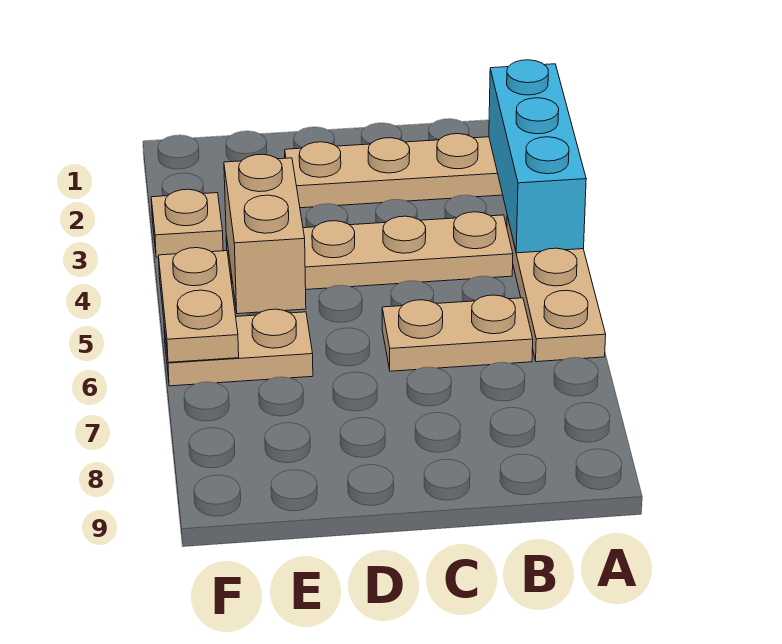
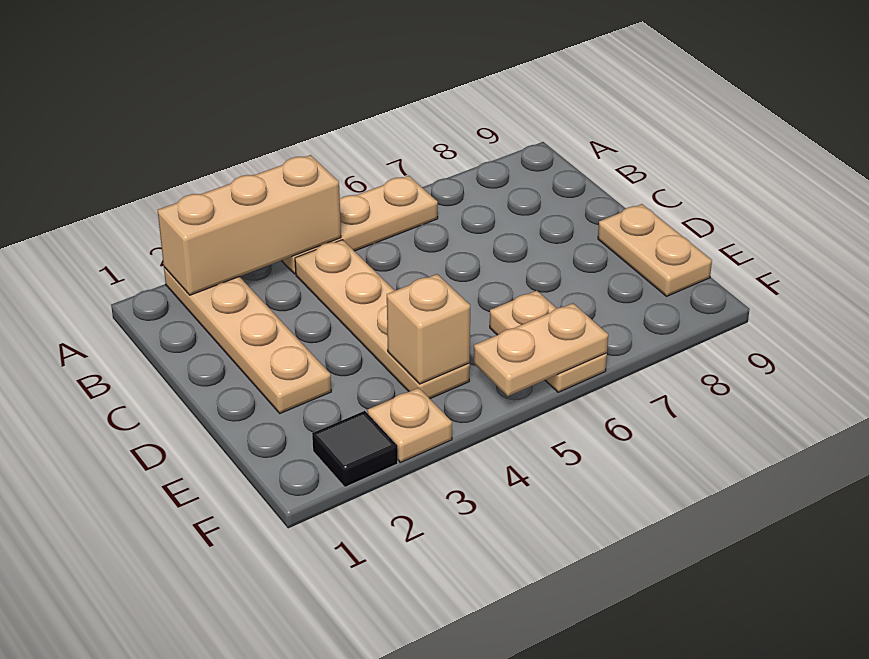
cyan 1x3 brick [489,60,586,253] -> tan 1x3 brick [158,155,341,295]
tan 1x2 plate [382,295,533,371] -> tan 1x2 plate moved to [598,204,712,296]
tan 1x2 brick [224,154,306,314] -> tan 1x1 brick [387,274,470,384]
none -> black 1x1 tile [312,411,398,487]

